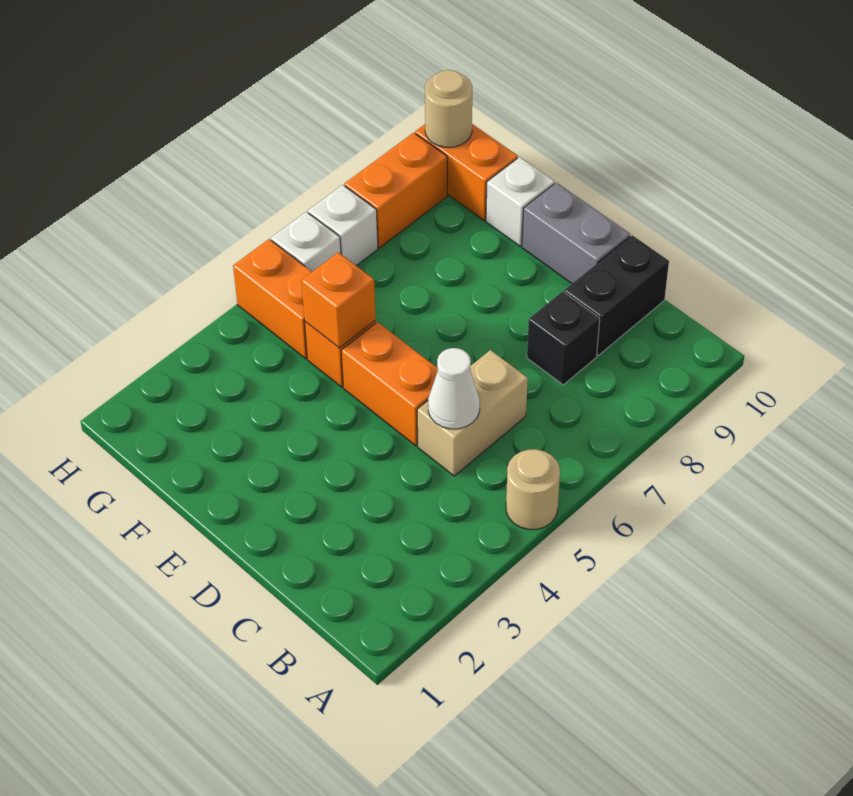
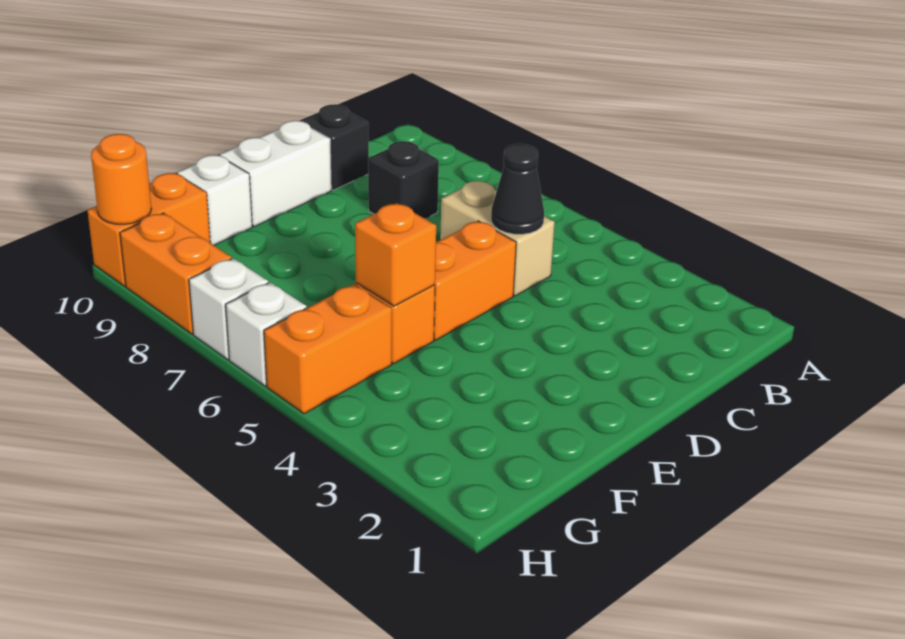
tan 1x1 round brick [506,449,560,530] -> none
white 1x1 cone [428,348,480,429] -> black 1x1 cone [491,144,544,234]
black 1x2 brick [564,235,669,355] -> black 1x1 brick [301,104,369,190]
grey 1x2 brick [522,183,630,283] -> white 1x2 brick [220,121,331,226]
tan 1x1 round brick [425,70,472,147] -> orange 1x1 round brick [91,134,152,224]

